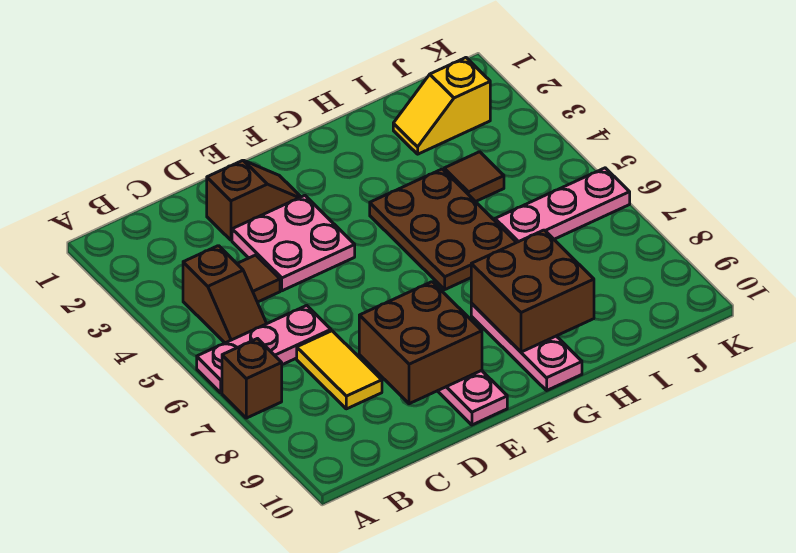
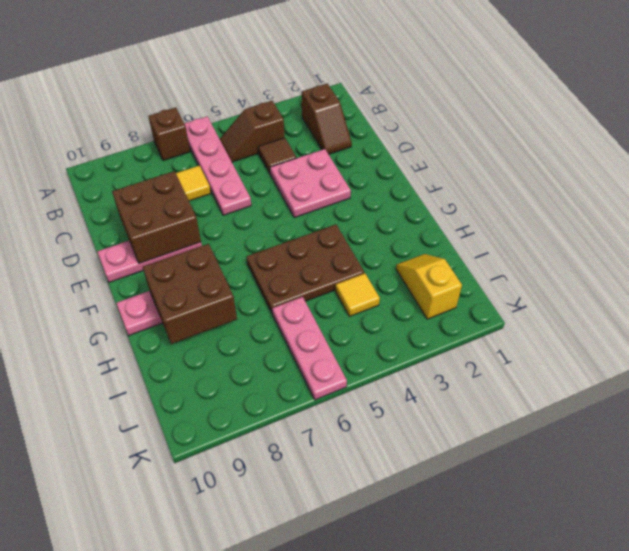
pink 1x3 plate [197,305,331,393] -> pink 1x4 plate [184,116,251,215]
brown 1x2 slope [207,160,301,240] -> brown 1x2 slope moved to [302,84,352,154]
brown 1x1 tile [444,152,504,202] -> yellow 1x1 tile [336,273,380,316]

